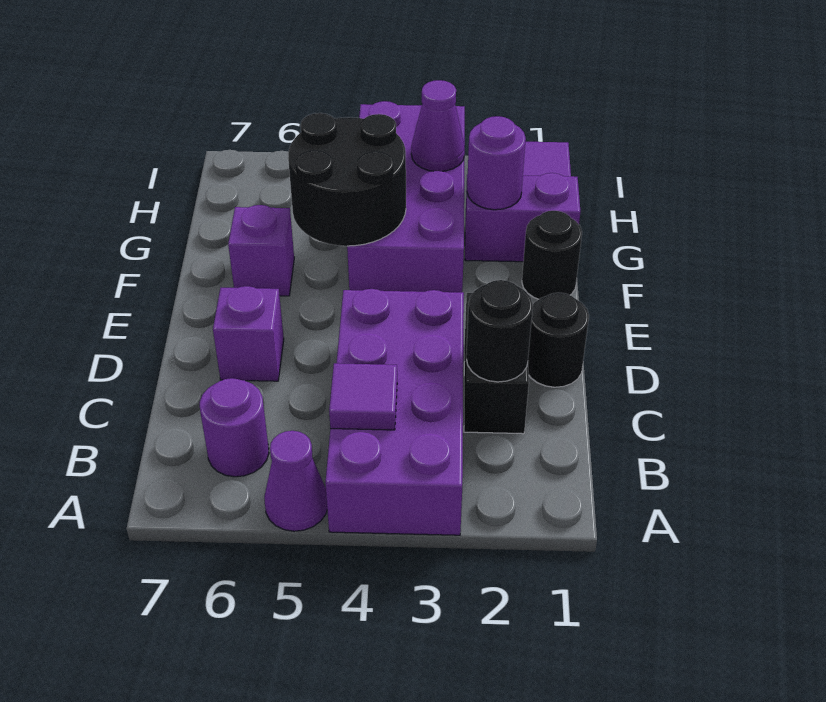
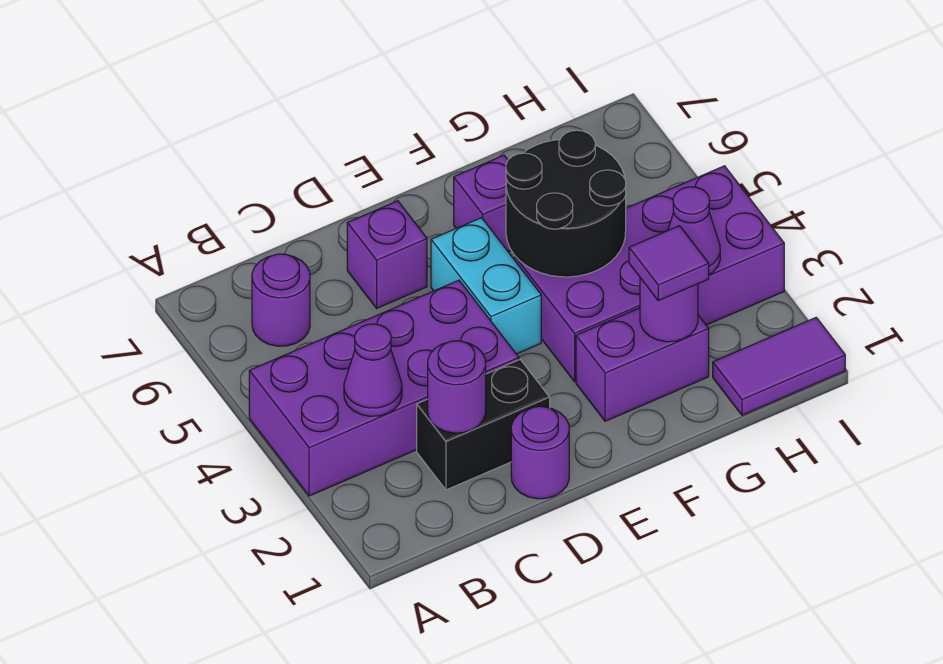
purple 1x1 cone [264,431,327,531] -> purple 1x1 cone moved to [344,324,402,416]
purple 1x1 tile [329,363,397,430] -> purple 1x1 tile moved to [629,226,709,301]
black 1x1 round brick [466,280,533,382] -> purple 1x1 round brick [428,341,486,433]
black 1x1 round brick [528,293,589,387] -> purple 1x1 round brick [511,406,569,499]
none -> cyan 1x2 brick [431,218,541,354]
black 1x1 round brick [522,211,582,299] -> none
purple 1x2 brick [465,173,580,262] -> purple 1x2 brick turned to [576,308,709,421]

